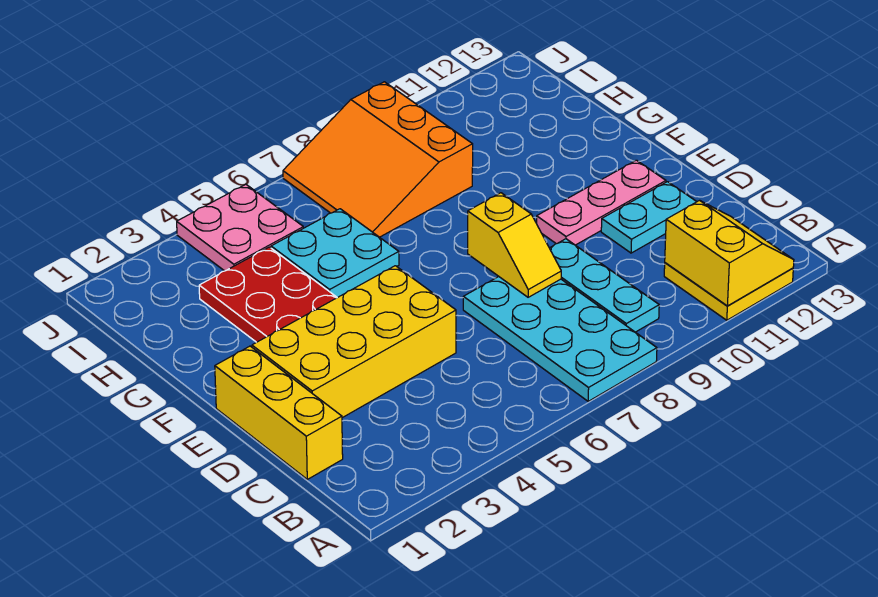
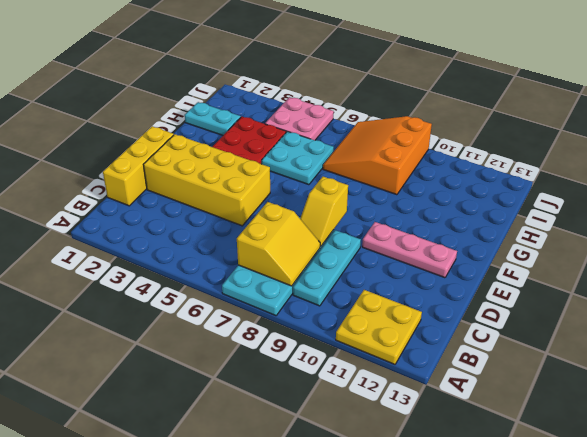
yellow 2x2 slope [665,200,794,306] -> yellow 2x2 slope moved to [237,202,320,286]
cyan 1x2 plate [601,182,697,253] -> cyan 1x2 plate moved to [185,102,241,135]

